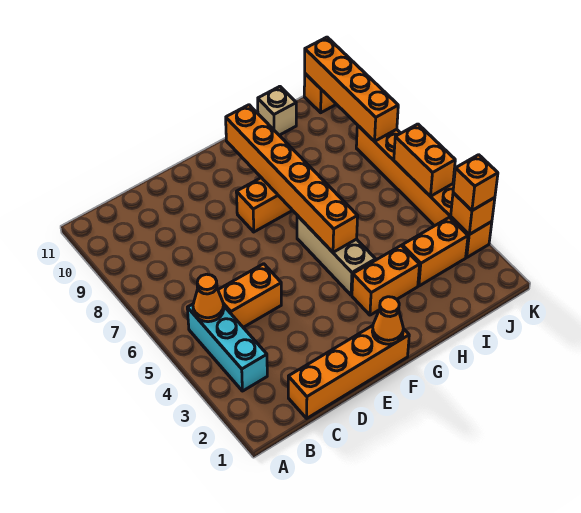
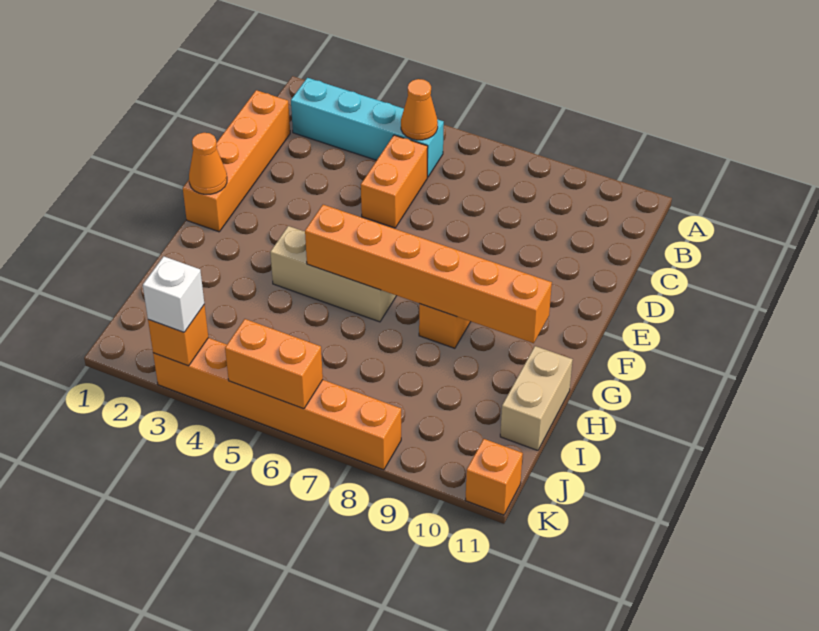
cyan 1x3 brick [187,304,267,391] -> cyan 1x4 brick [291,78,444,177]
orange 1x2 brick [352,246,420,315] -> none
orange 1x2 brick [402,217,468,286] -> none
tan 1x1 brick [258,86,296,135] -> tan 1x2 brick [500,346,573,451]
orange 1x1 brick [453,155,498,210] -> white 1x1 brick [143,256,204,332]
orange 1x4 brick [305,37,398,142] -> none

